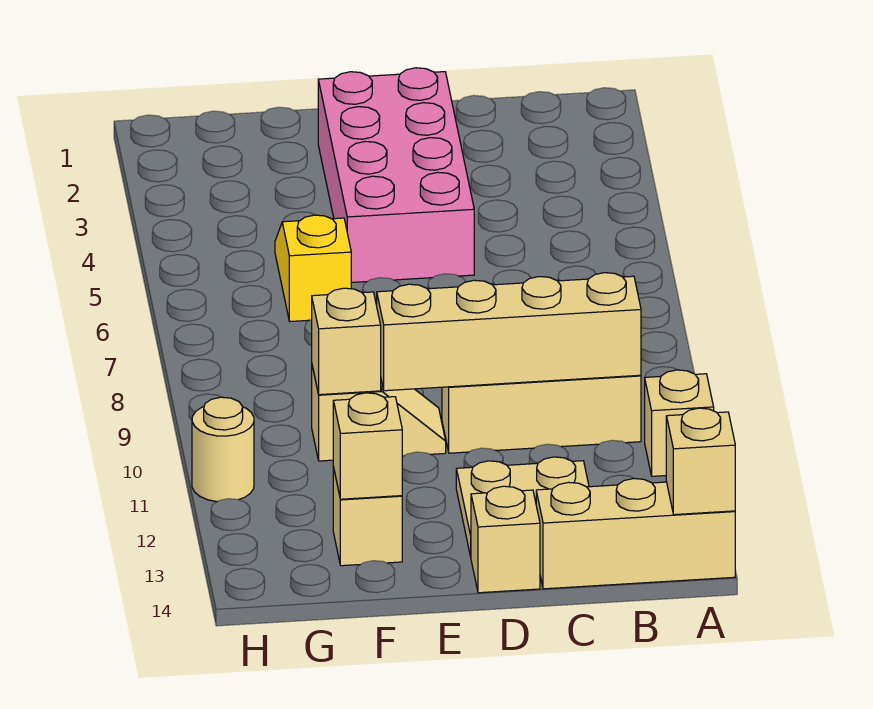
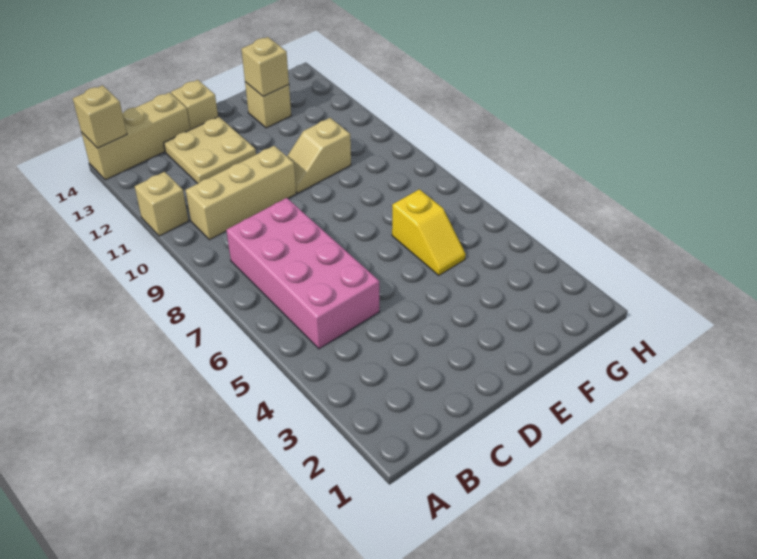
tan 1x4 brick [377,273,641,391] -> none
pink 2x4 brick [318,68,474,283] -> pink 2x4 brick moved to [226,198,379,349]
tan 1x1 brick [312,288,381,395] -> none
tan 1x1 round brick [192,397,254,502] -> none

